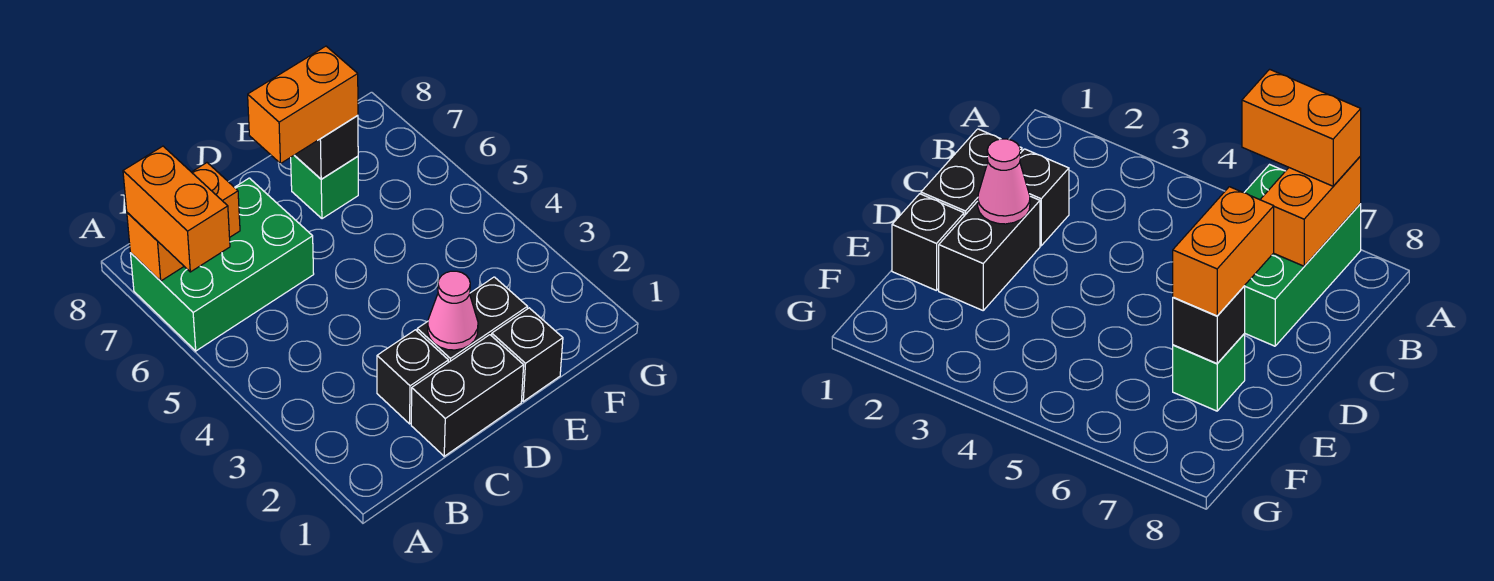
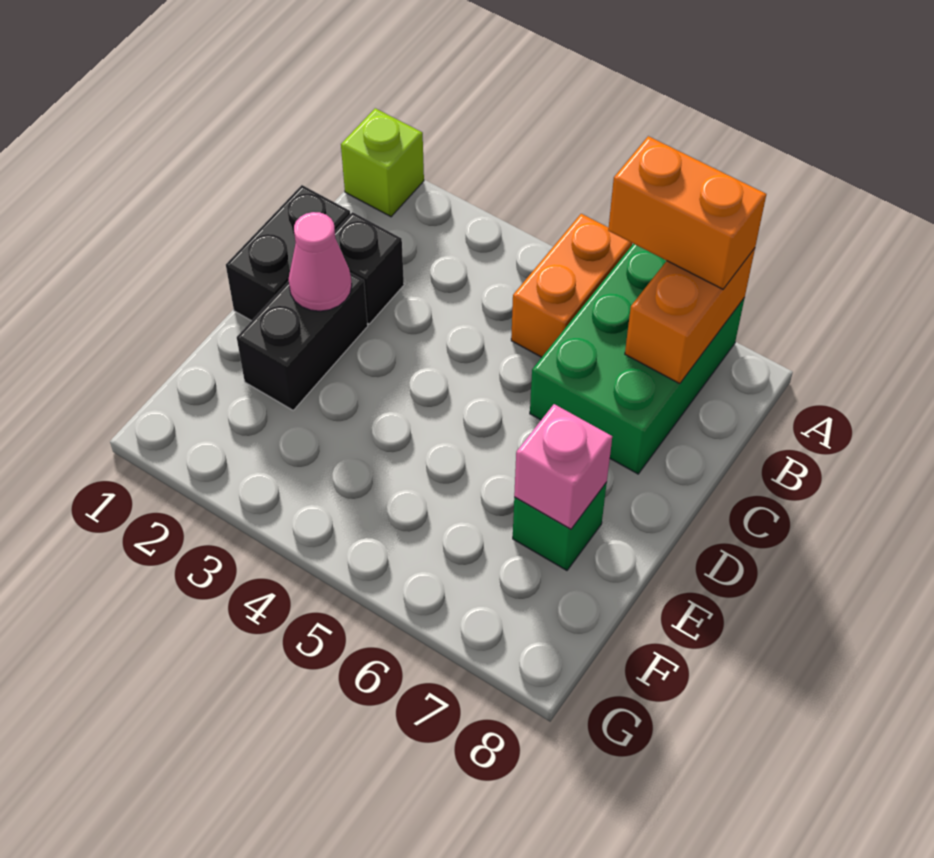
none -> lime 1x1 brick [341,108,424,217]
orange 1x2 brick [248,46,358,164] -> orange 1x2 brick moved to [511,214,632,357]
black 1x1 brick [492,308,563,401] -> none
black 1x1 brick [294,116,358,179] -> pink 1x1 brick [514,404,612,529]

